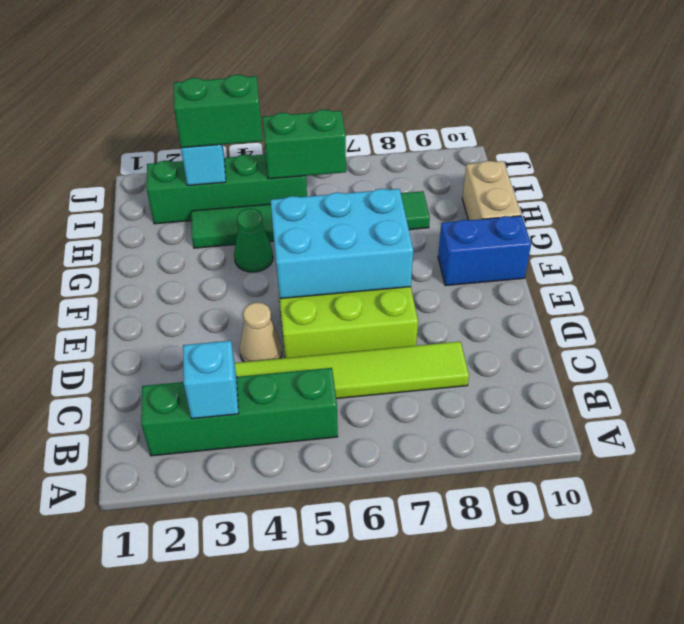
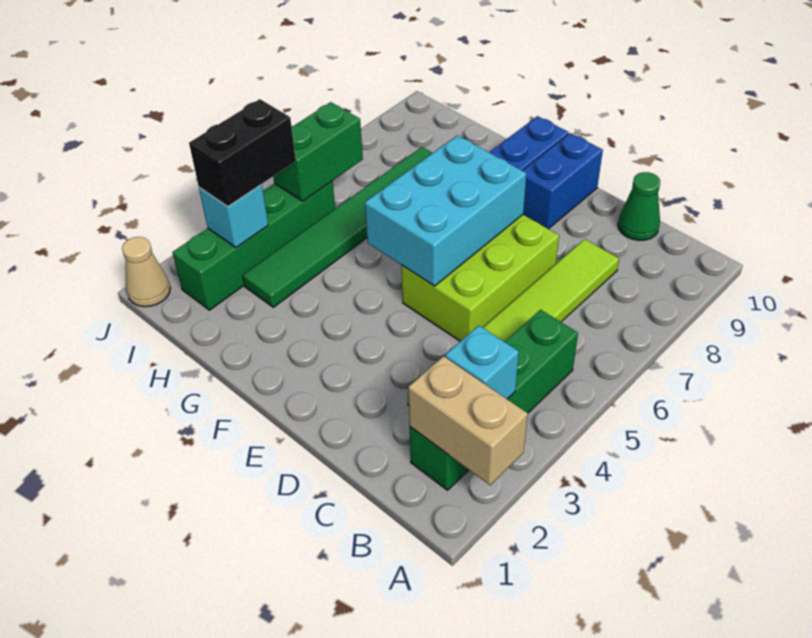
tan 1x1 cone [240,302,282,362] -> tan 1x1 cone moved to [122,237,170,307]
none -> blue 1x2 brick [522,133,603,229]
green 1x1 cone [234,209,273,272] -> green 1x1 cone moved to [618,172,660,240]
tan 1x2 brick [462,161,521,220] -> tan 1x2 brick moved to [408,356,528,485]
green 1x2 brick [174,75,263,148] -> black 1x2 brick [189,99,296,206]

